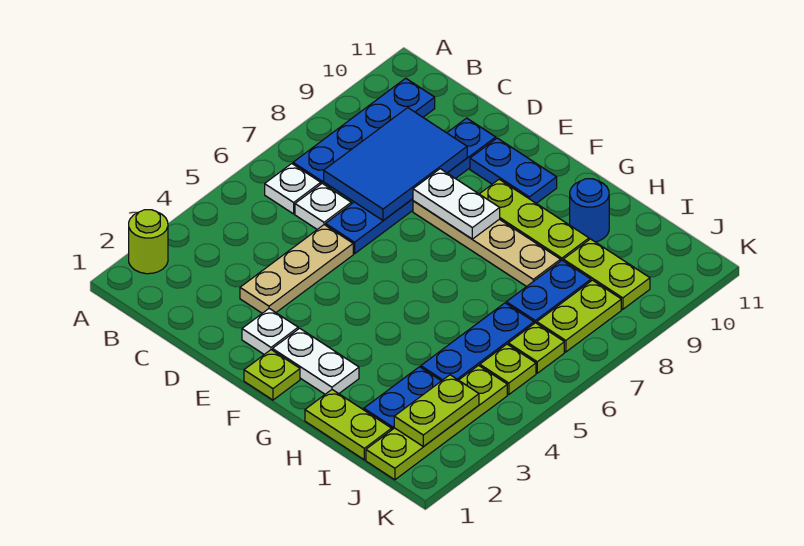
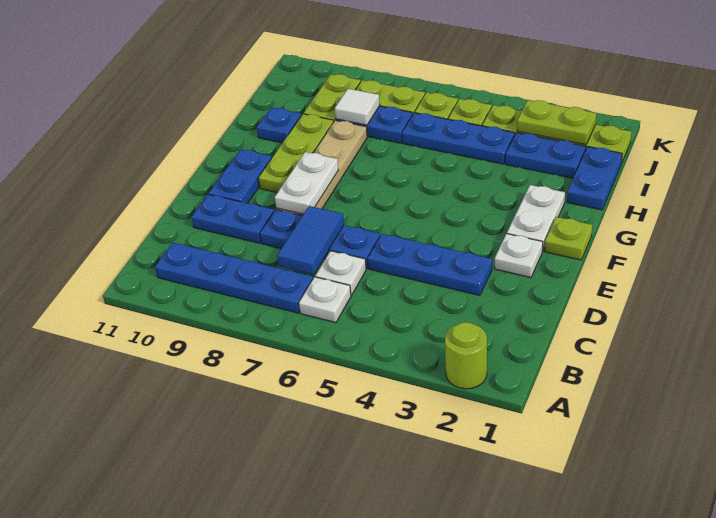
blue 2x3 tile [324,108,467,221] -> blue 1x2 tile [277,206,344,275]
tan 1x3 plate [240,225,353,313] -> blue 1x3 plate [368,234,492,295]
lime 1x2 plate [305,390,392,460] -> blue 1x2 plate [567,147,622,210]
blue 1x1 round brick [570,179,609,242] -> blue 1x1 plate [257,108,302,143]
none -> white 1x1 tile [335,89,380,125]

